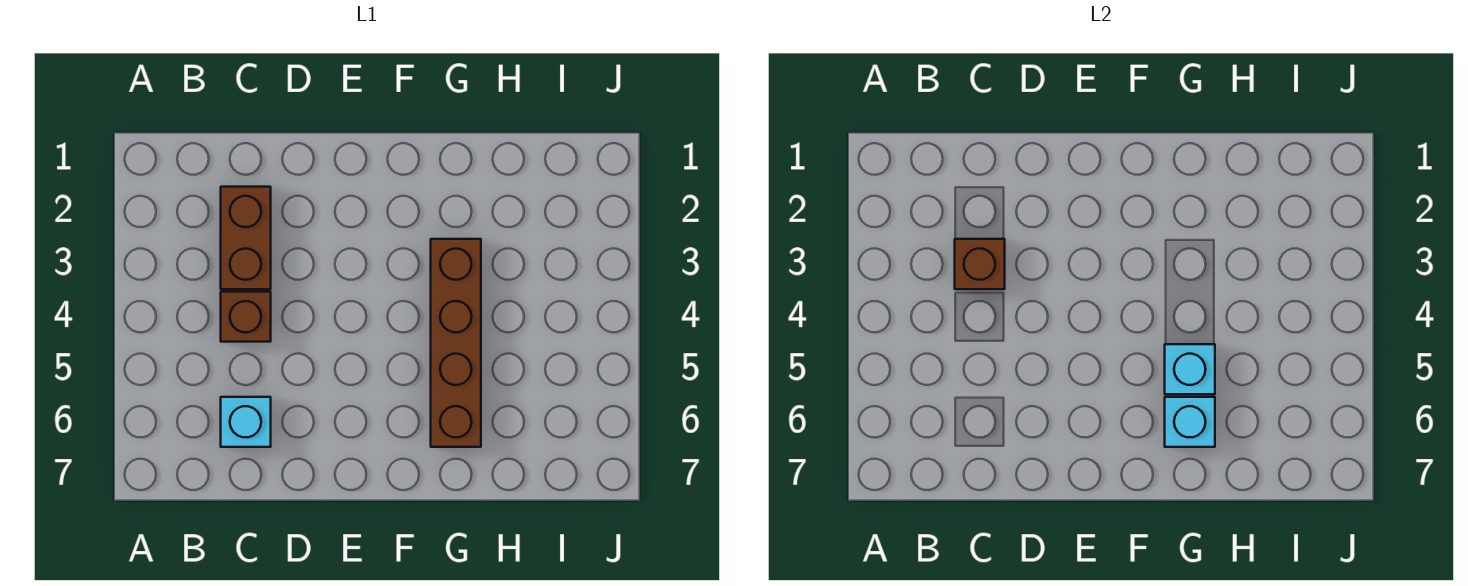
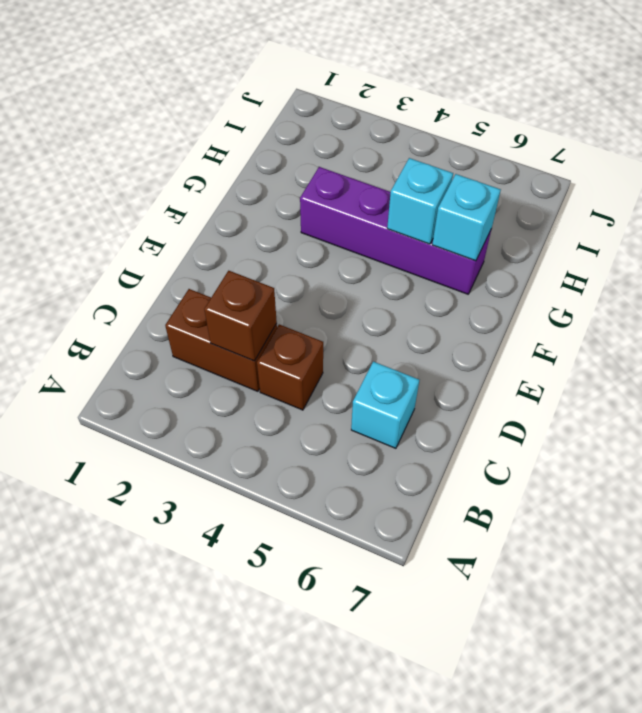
brown 1x4 brick [431,239,481,447] -> purple 1x4 brick [300,167,491,294]

